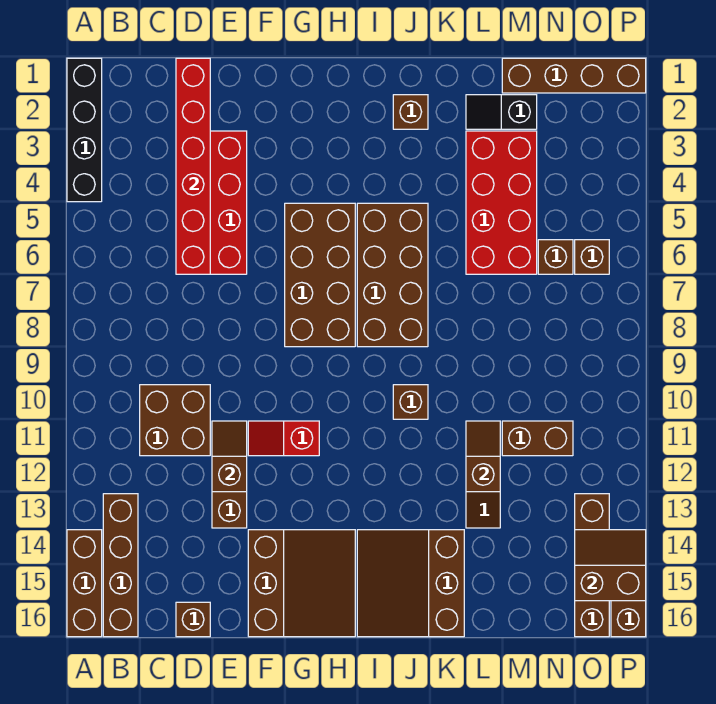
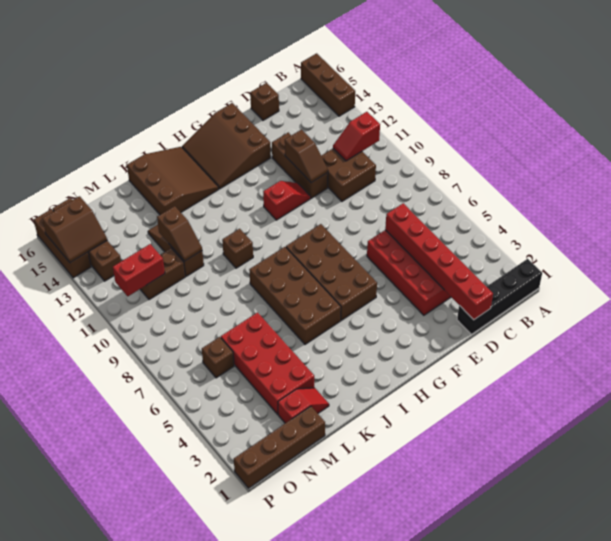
black 1x4 brick [67,58,102,202] -> black 1x4 brick turned to [457,259,542,334]
none -> red 1x2 slope [333,112,380,161]
brown 1x4 brick [103,494,138,637] -> none
brown 1x1 brick [393,95,428,129] -> none
black 1x2 slope [466,95,537,129] -> red 1x2 slope [278,388,329,423]
none -> red 1x2 brick [113,244,165,296]
brown 1x1 brick [575,240,609,274] -> none

